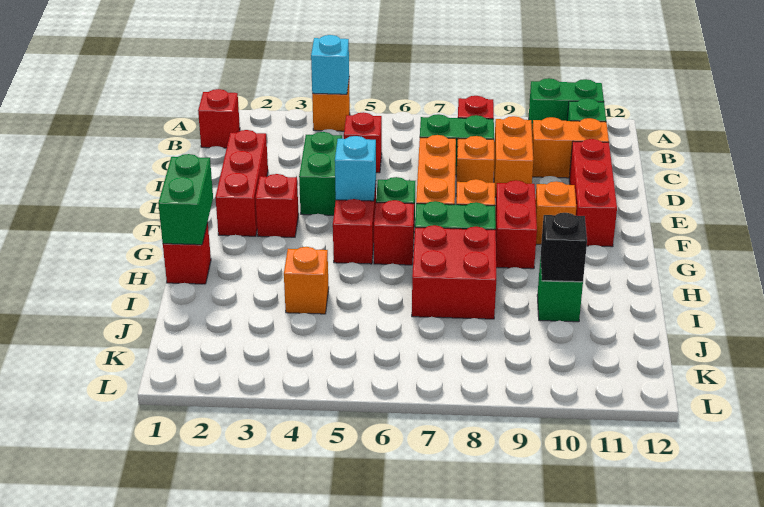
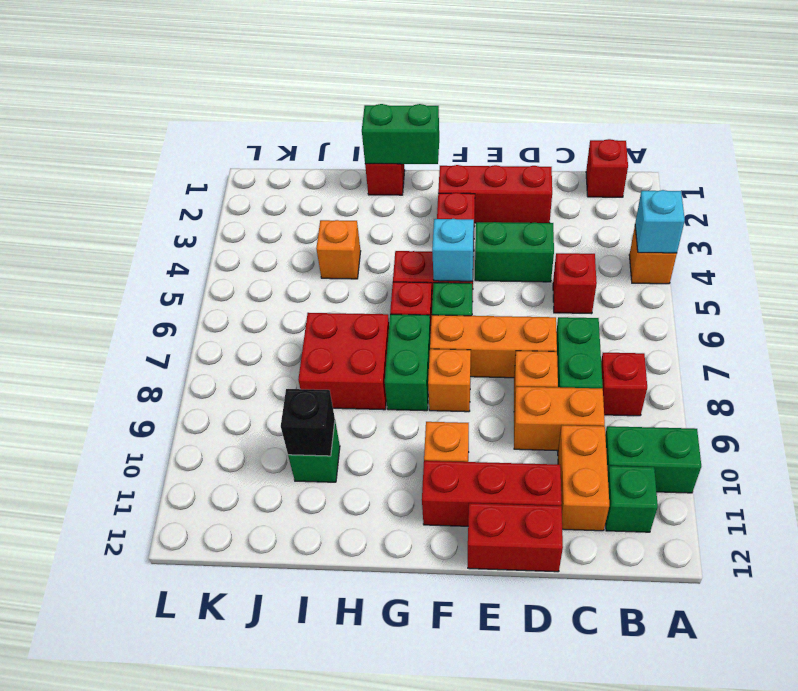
green 1x2 brick [529,78,604,129] -> green 1x2 brick turned to [605,426,701,493]
red 1x2 brick [495,180,537,269] -> red 1x2 brick moved to [468,503,563,572]

